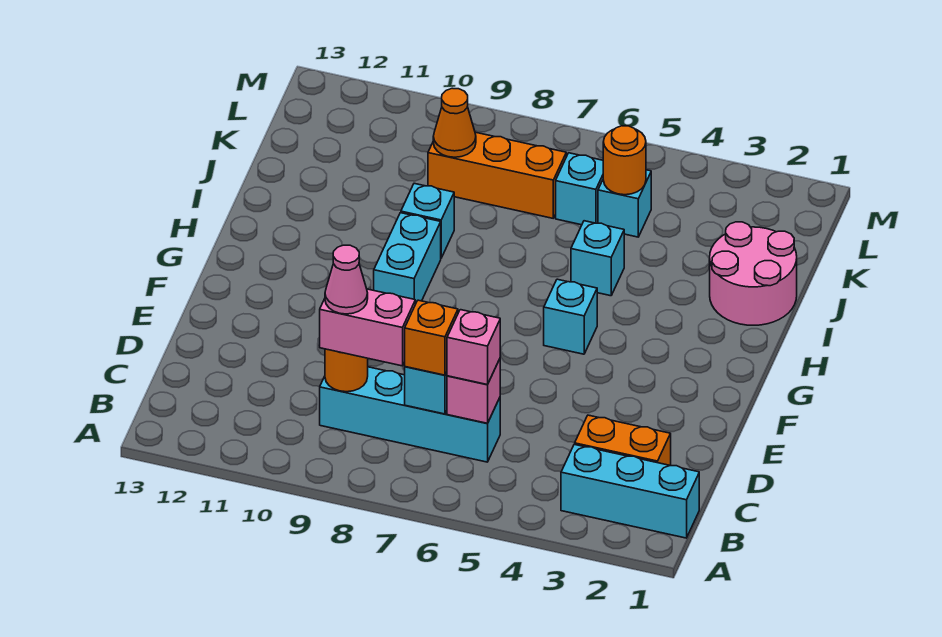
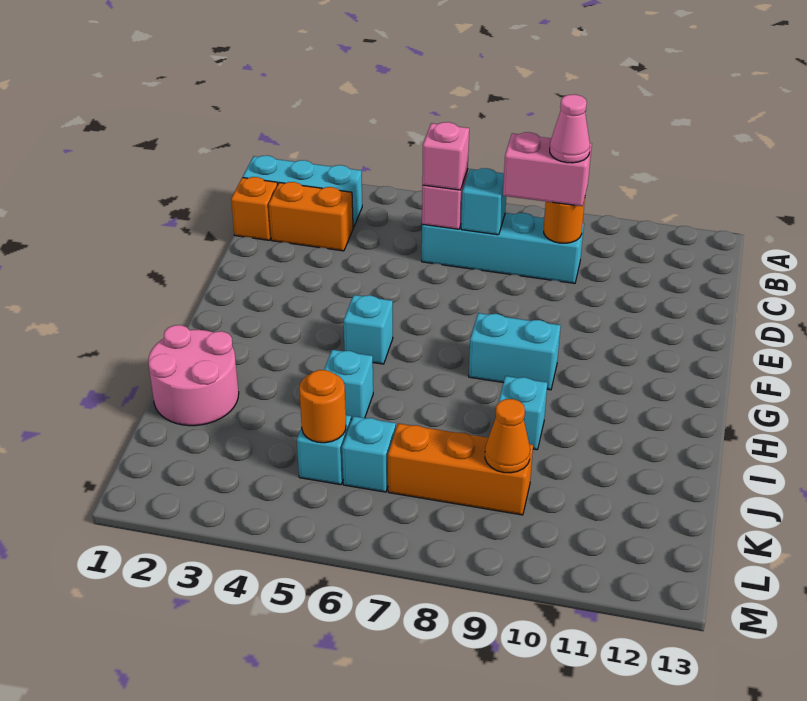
orange 1x1 brick [405,300,458,375] -> orange 1x1 brick moved to [231,177,278,240]
cyan 1x2 brick [374,213,441,304] -> cyan 1x2 brick turned to [469,313,561,390]

